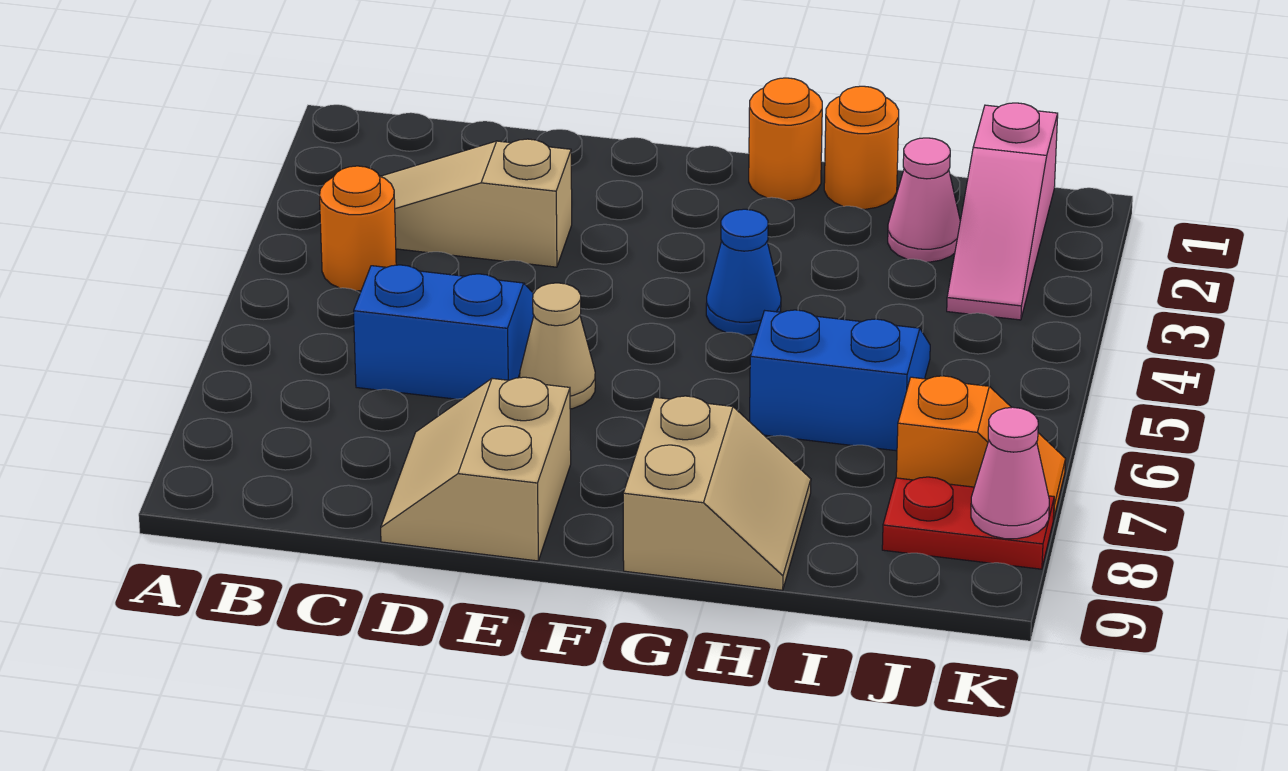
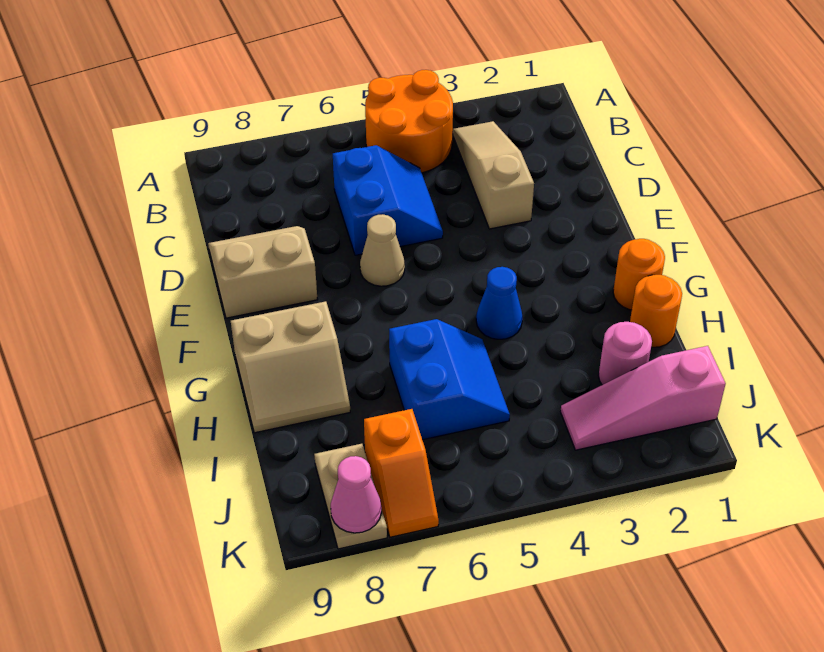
orange 1x1 round brick [320,166,396,291] -> orange 2x2 round brick [365,70,453,173]
pink 1x1 cone [888,138,960,262] -> pink 1x1 round brick [598,322,652,385]
red 1x2 plate [882,477,1054,569] -> tan 1x2 plate [314,444,387,549]

